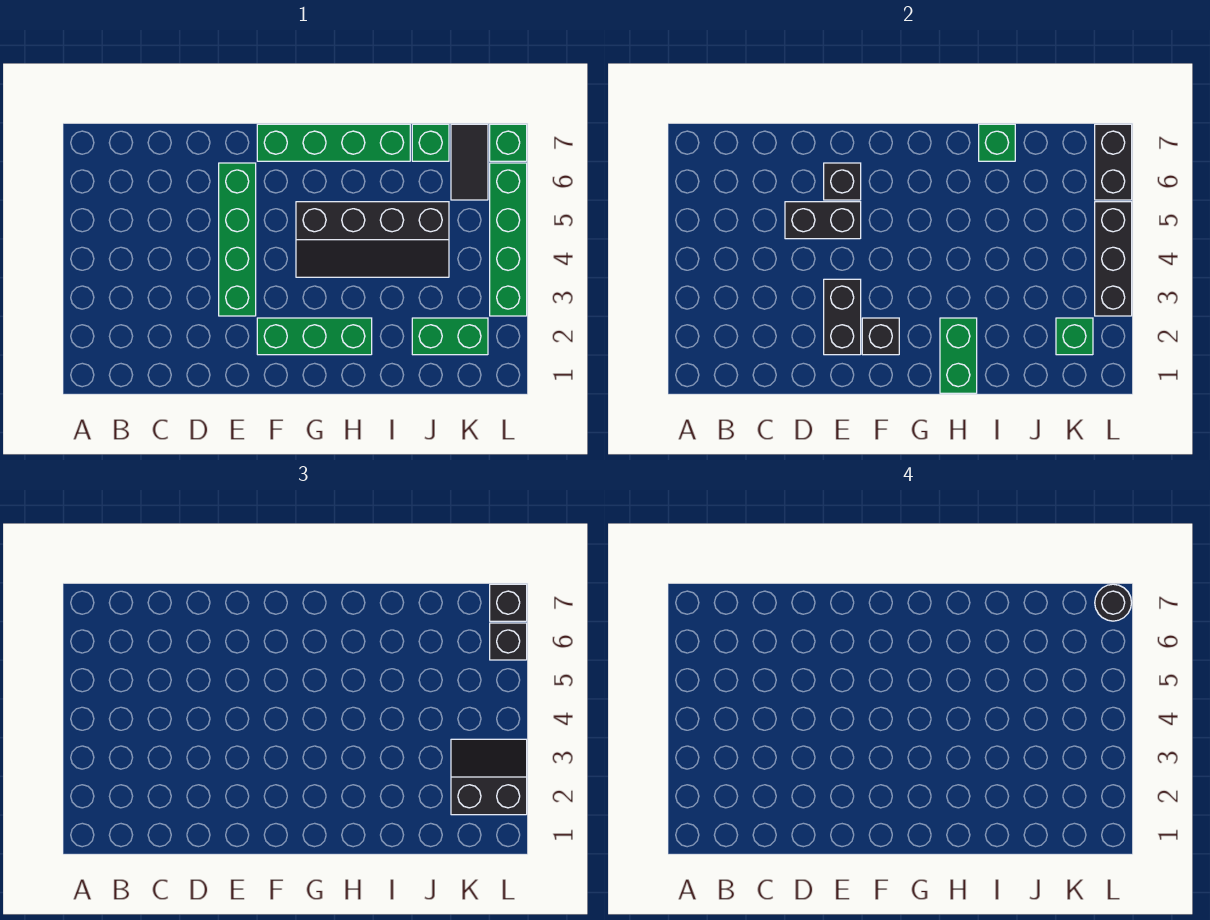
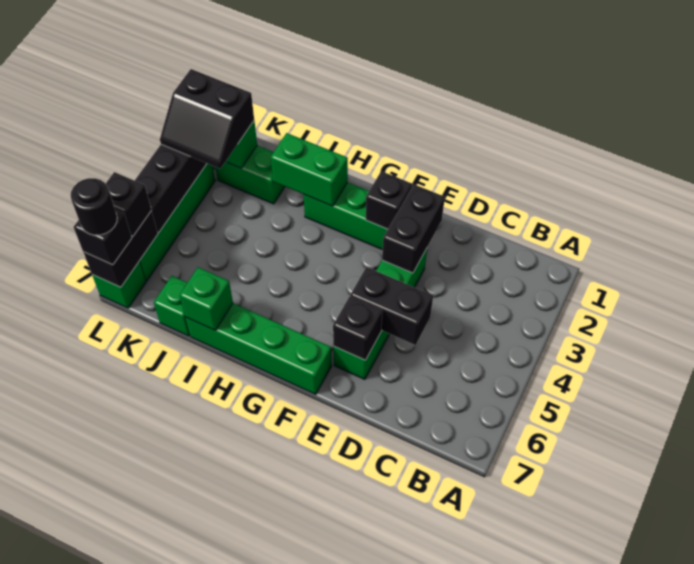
black 2x4 slope [296,202,449,277] -> none
green 1x2 brick [940,318,977,393] -> green 1x2 brick turned to [271,133,348,206]
black 1x2 tile [451,124,488,200] -> none

